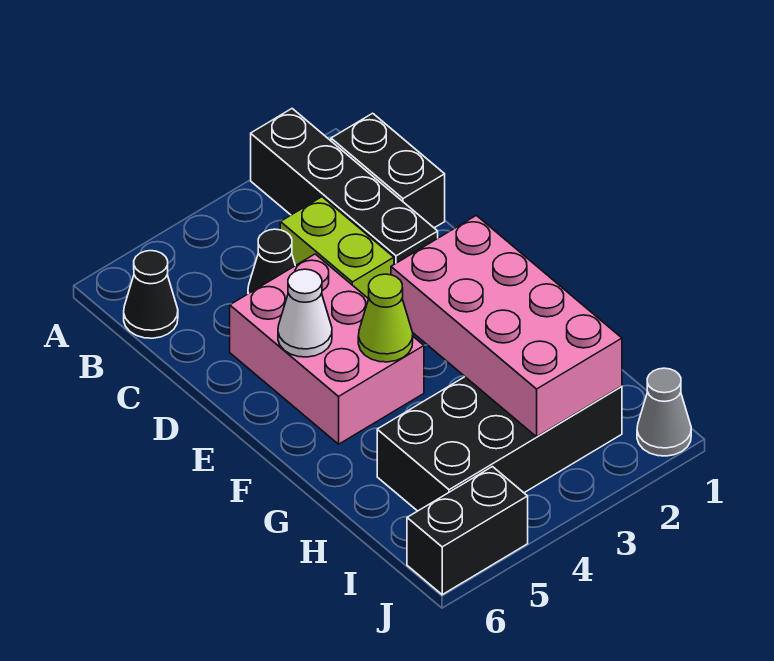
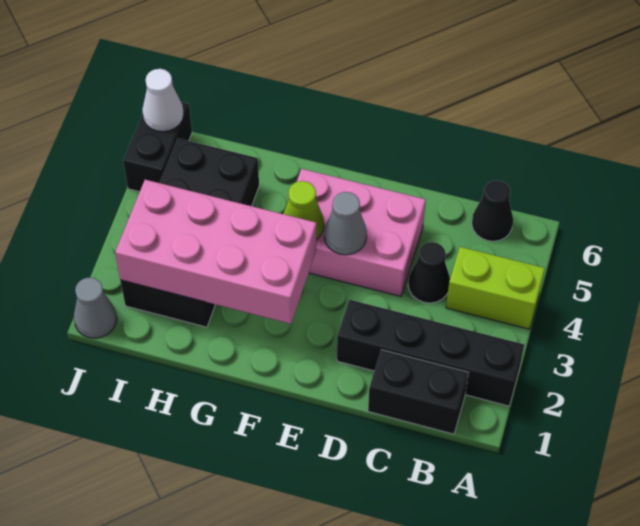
lime 1x2 brick [280,197,394,299] -> lime 1x2 brick moved to [446,247,545,329]
none -> grey 1x1 cone [324,192,367,255]
white 1x1 cone [278,269,332,357] -> white 1x1 cone moved to [142,69,184,132]

